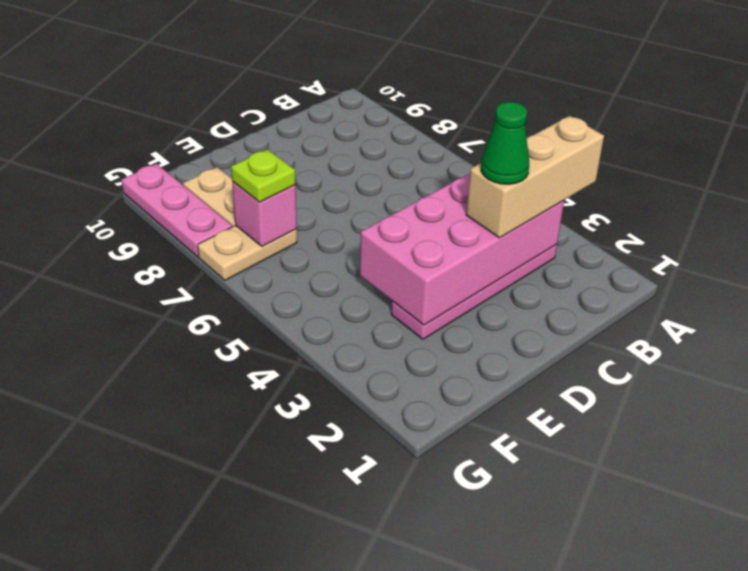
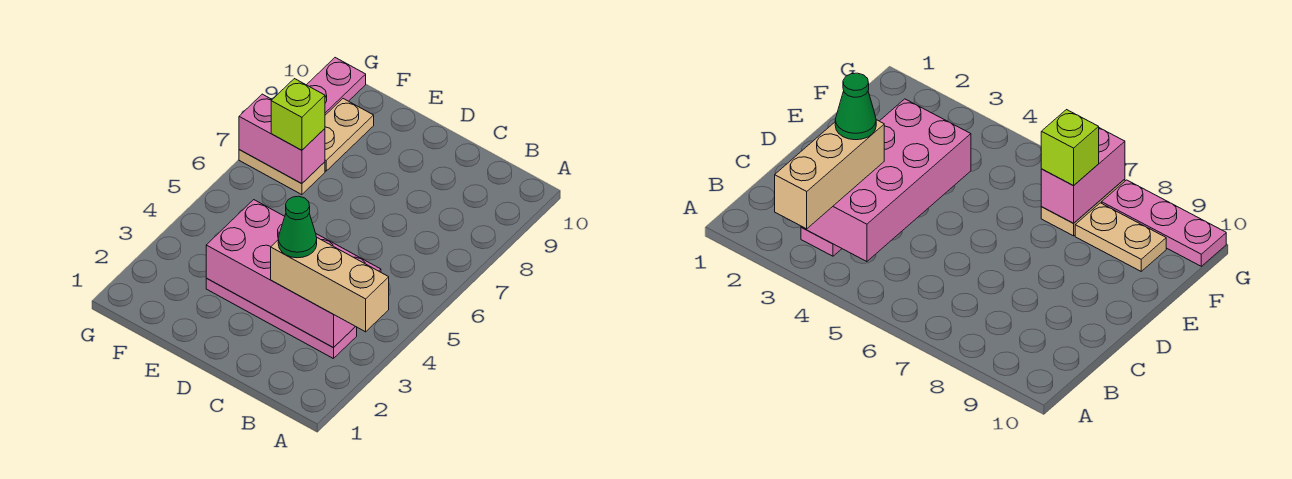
pink 1x1 brick [232,181,297,247] -> pink 1x2 brick [239,94,325,184]
lime 1x1 plate [231,149,296,202] -> lime 1x1 brick [271,79,325,150]

